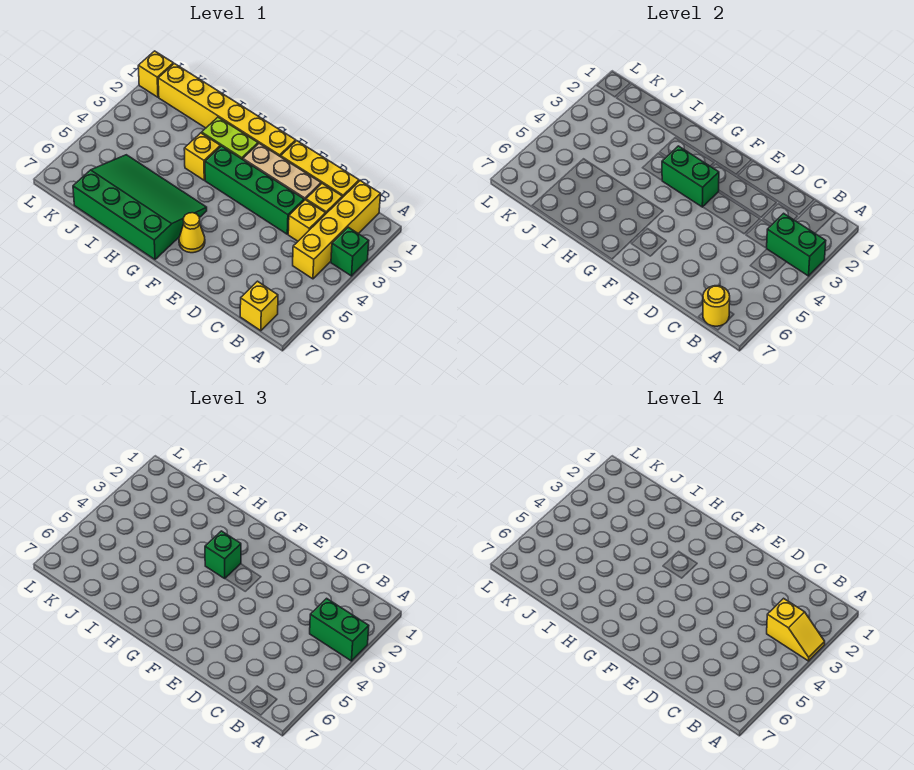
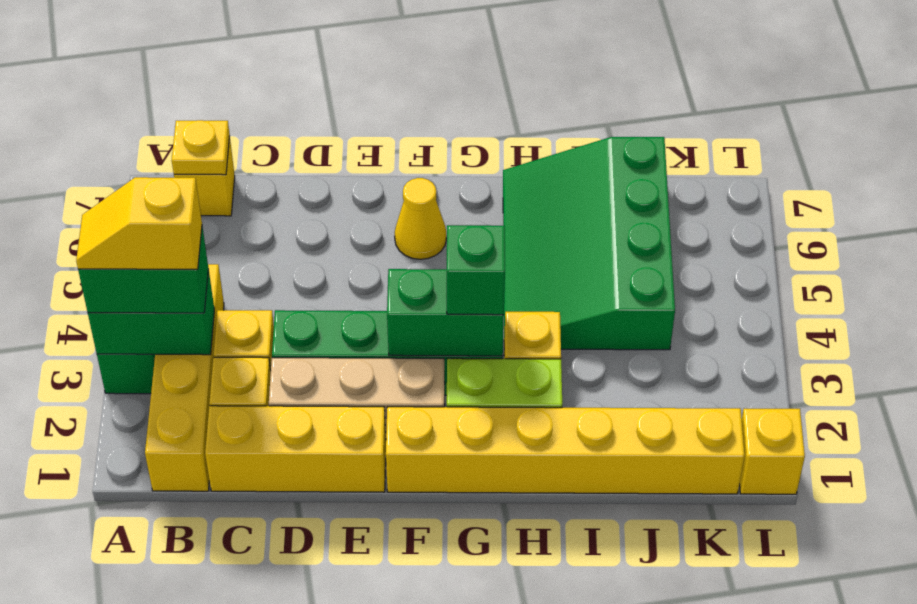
yellow 1x1 round brick [703,286,730,326] -> yellow 1x1 plate [172,120,230,175]
green 3x4 slope [73,155,207,259] -> green 3x4 slope turned to [503,137,675,350]

